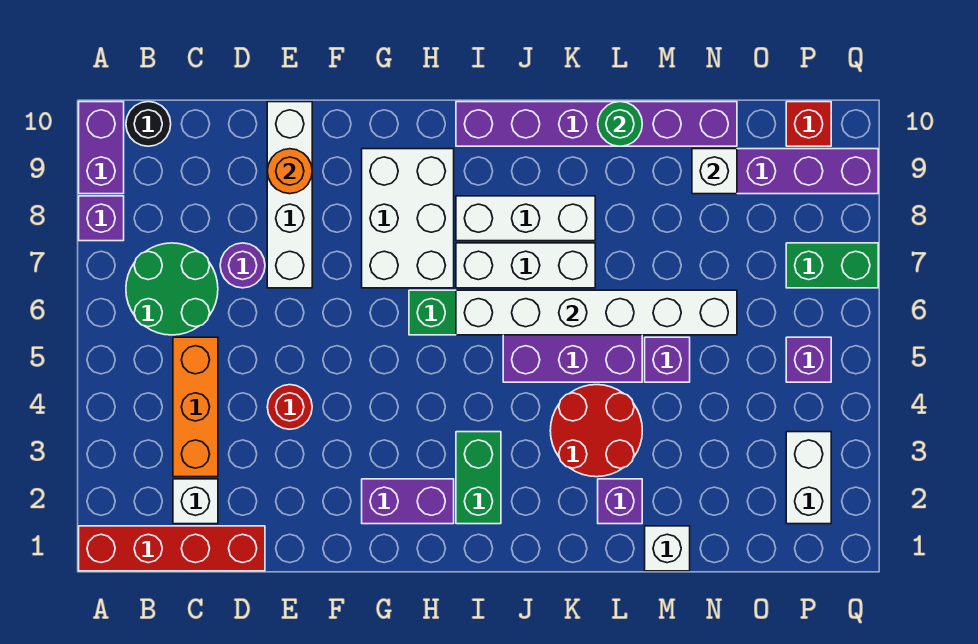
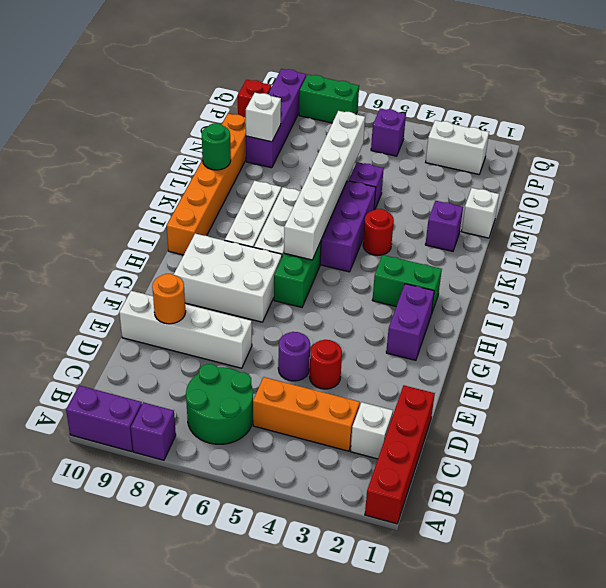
black 1x1 round brick [126,102,171,146] -> none
purple 1x1 round brick [220,243,265,288] -> purple 1x1 round brick moved to [278,332,310,381]
purple 1x6 brick [456,102,737,146] -> orange 1x6 brick [167,114,246,255]
red 2x2 round brick [550,385,642,477] -> red 1x1 round brick [363,209,394,255]
green 1x2 brick [786,243,878,288] -> green 1x2 brick turned to [299,75,359,123]

